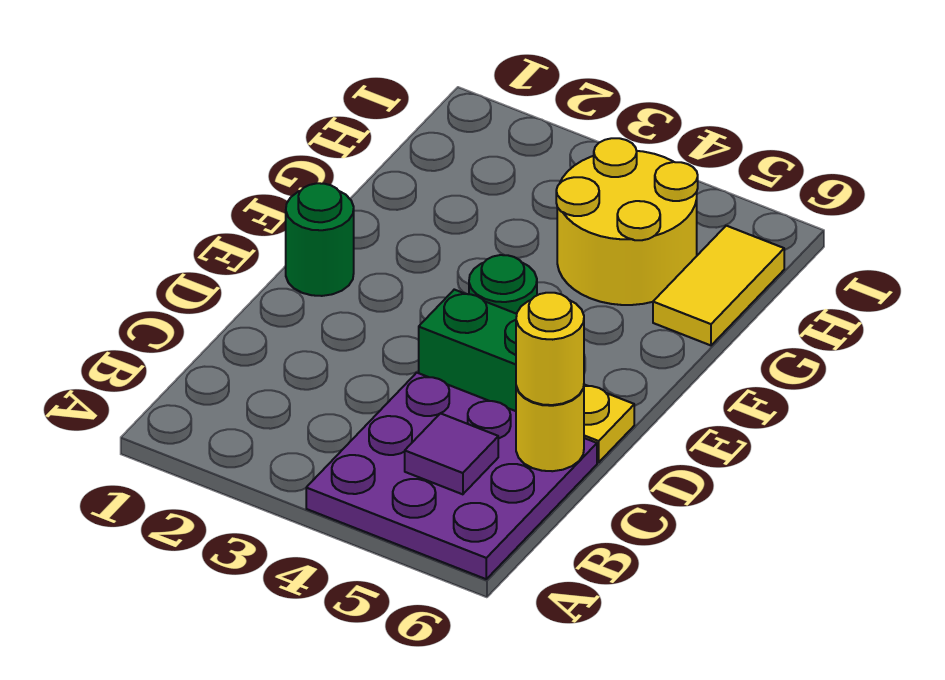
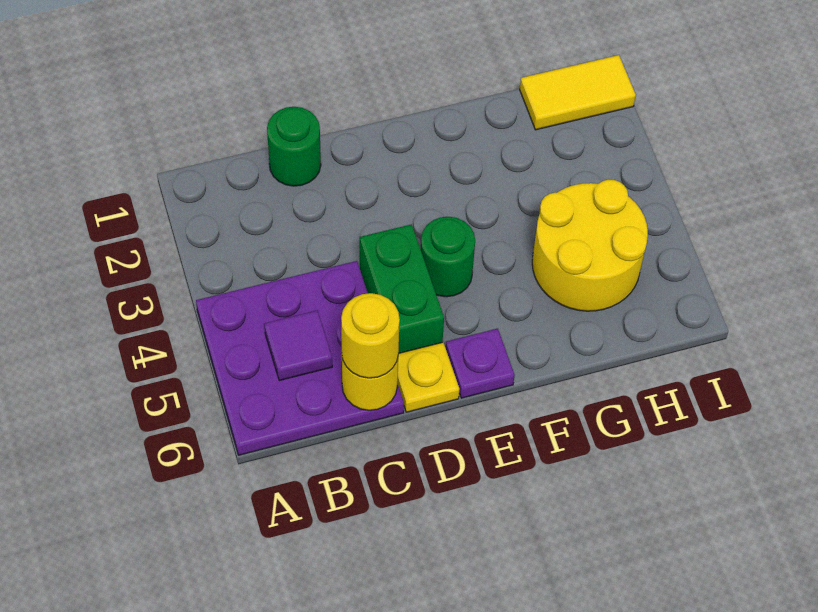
green 1x1 round brick [286,183,354,296] -> green 1x1 round brick moved to [267,107,321,186]
none -> purple 1x1 plate [446,329,515,398]
yellow 1x2 tile [653,226,784,345] -> yellow 1x2 tile moved to [520,55,636,130]

